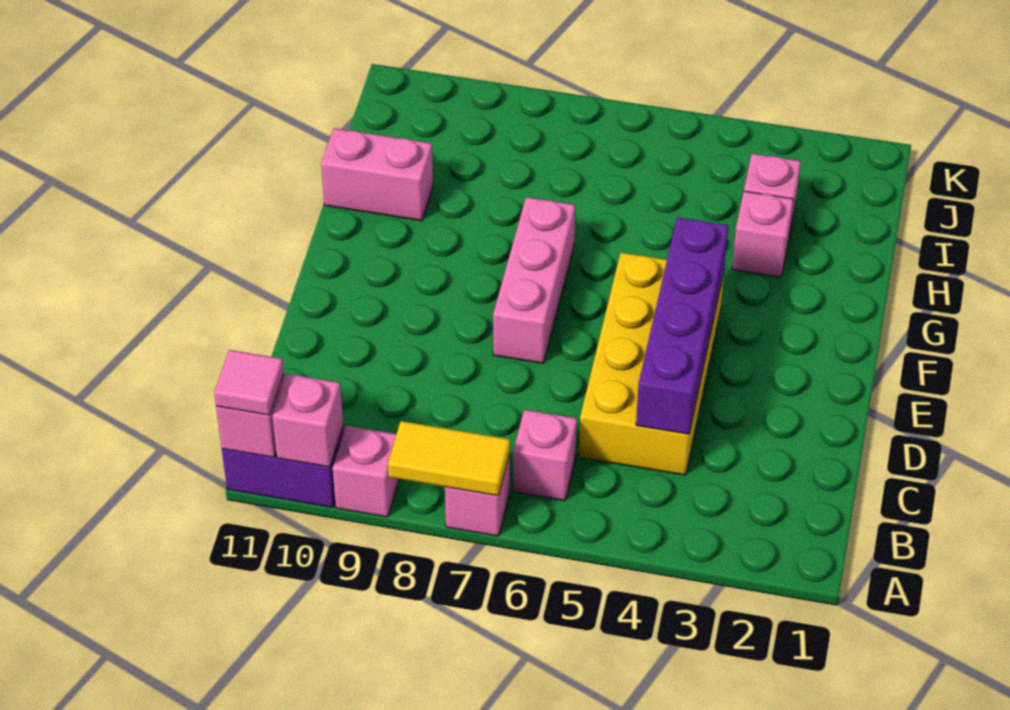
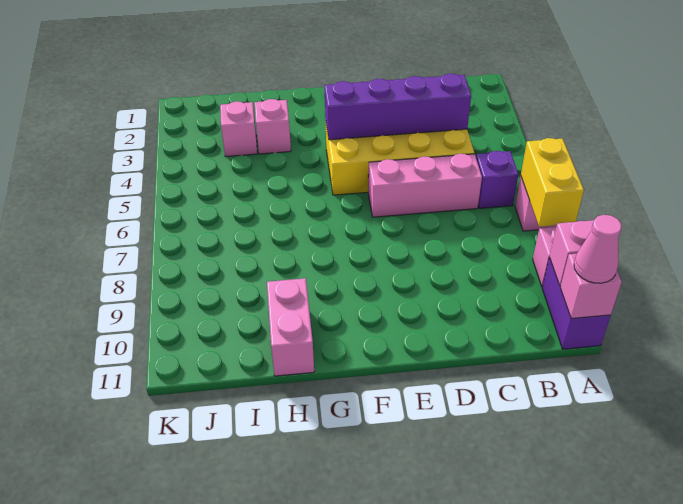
yellow 1x2 tile [388,421,510,496] -> yellow 1x2 brick [521,138,584,227]
pink 1x1 tile [214,350,284,415] -> pink 1x1 cone [574,215,621,283]
pink 1x1 brick [513,410,577,501] -> purple 1x1 brick [476,151,518,208]
pink 1x3 brick [493,197,575,363] -> pink 1x3 brick moved to [368,154,482,217]

